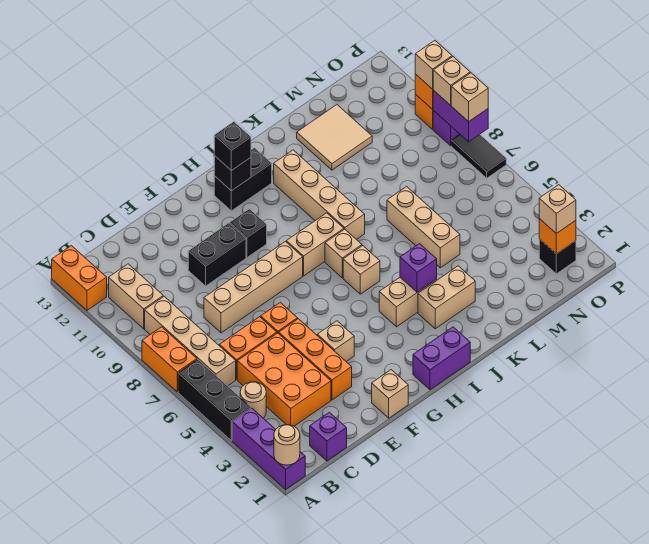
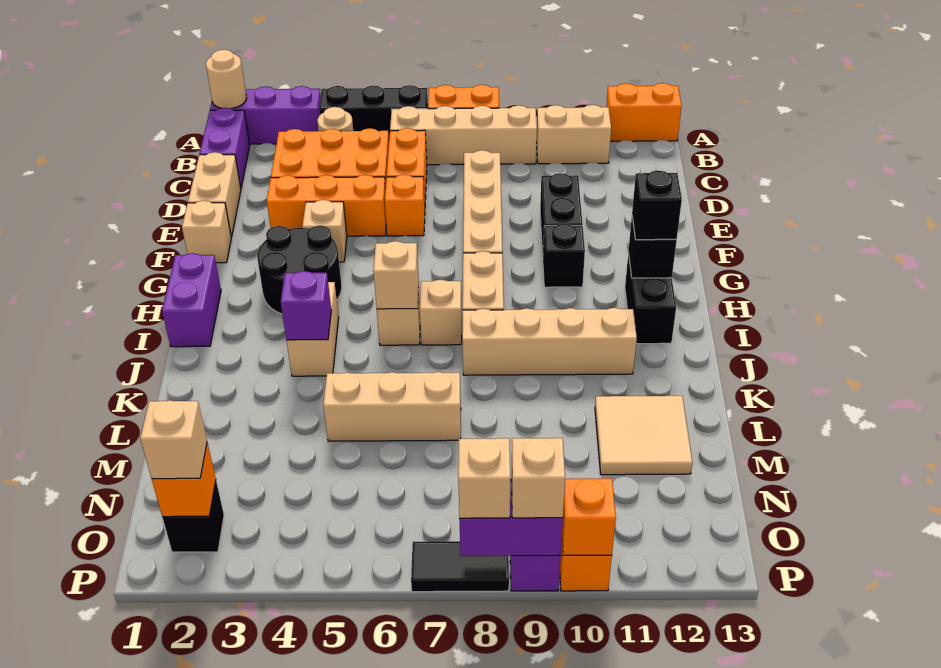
purple 1x1 brick [310,412,347,461] -> purple 1x2 brick [200,108,250,187]
none -> black 2x2 round brick [257,226,342,314]
tan 1x2 brick [418,266,475,329] -> tan 1x2 brick moved to [188,152,241,237]
tan 1x1 brick [415,41,452,89] -> tan 1x1 brick moved to [373,241,419,309]

